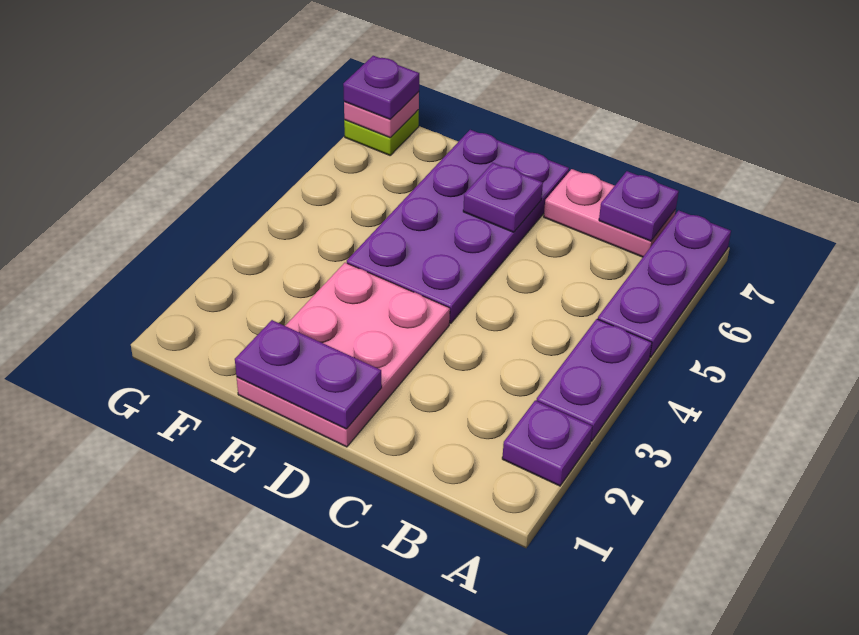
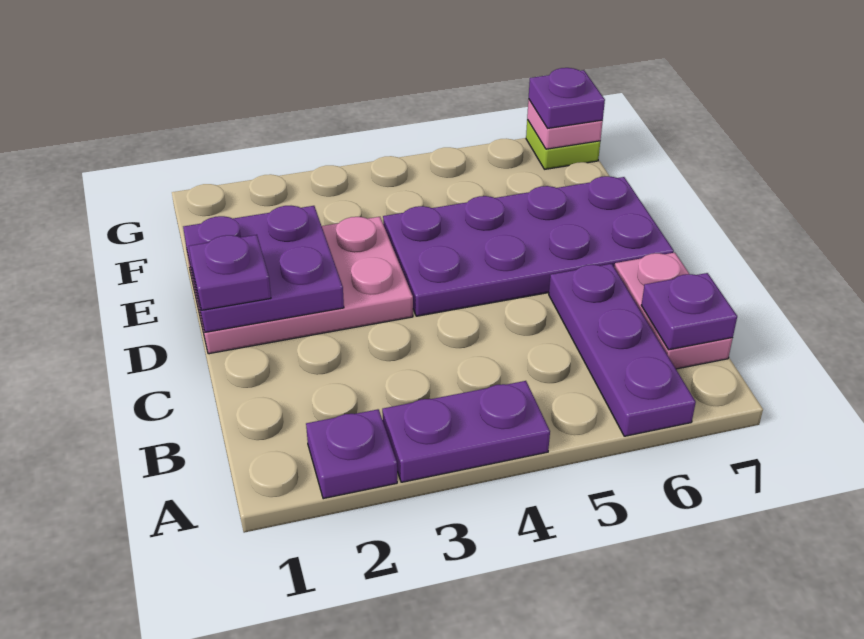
purple 1x3 plate [598,210,731,357] -> purple 1x3 plate turned to [549,264,696,436]
purple 1x2 plate [235,320,382,429] -> purple 2x2 plate [183,206,344,332]
purple 1x1 plate [463,163,543,232] -> purple 1x1 plate moved to [189,235,271,310]

